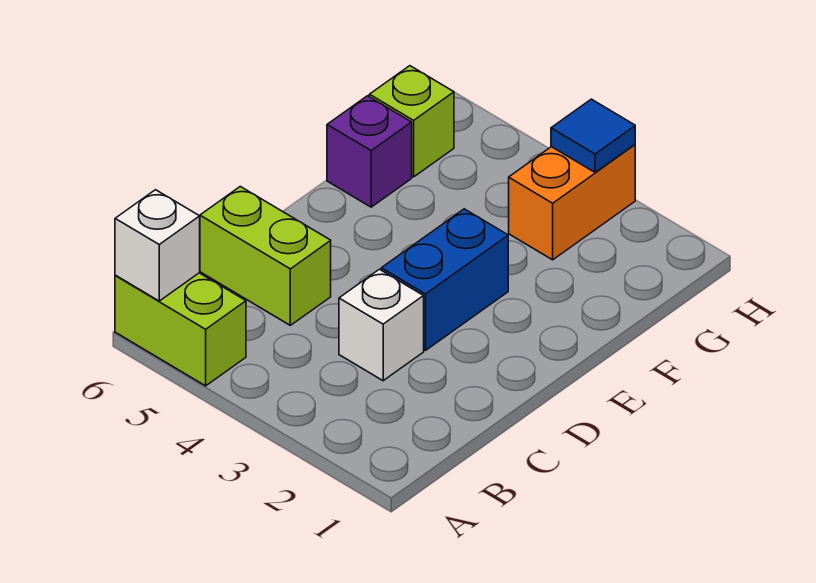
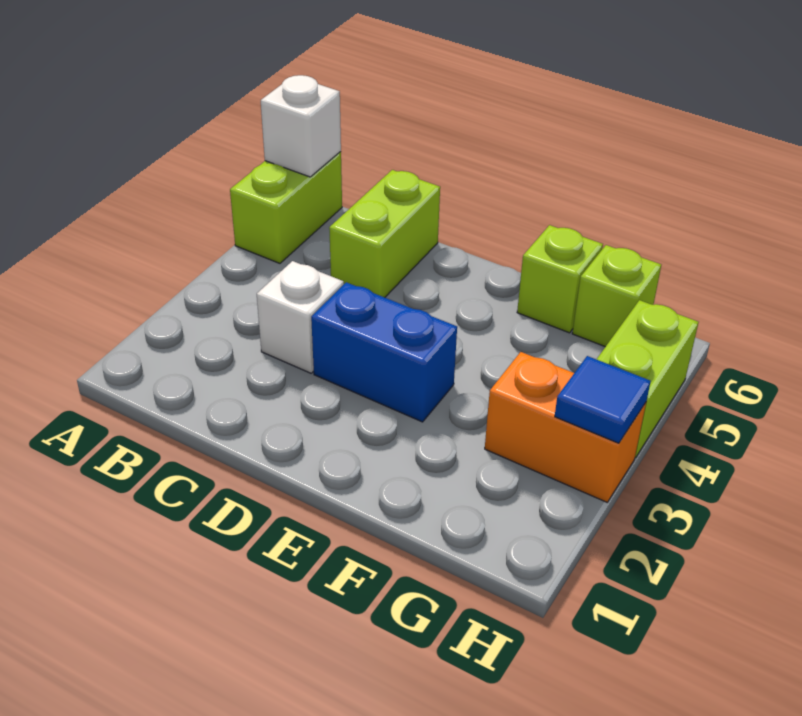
purple 1x1 brick [327,96,412,207] -> lime 1x1 brick [517,225,603,333]
none -> lime 1x2 brick [597,300,698,458]

